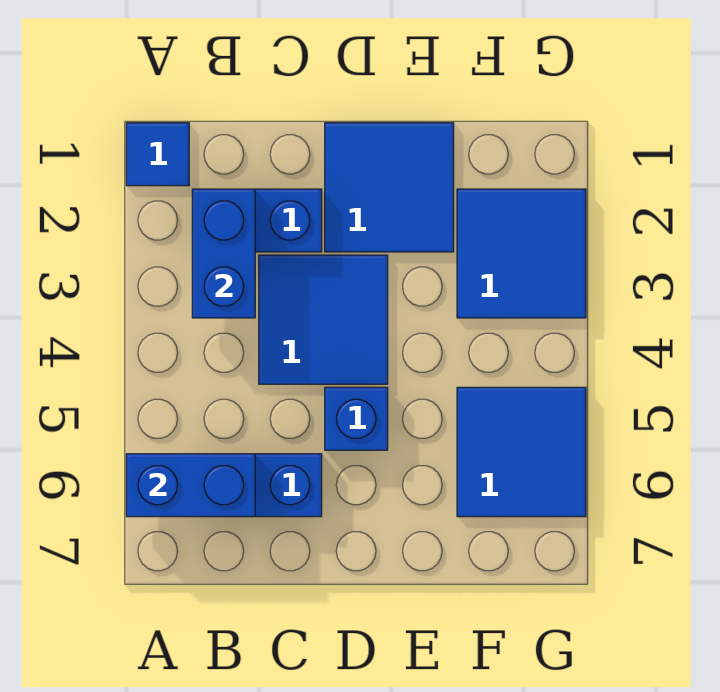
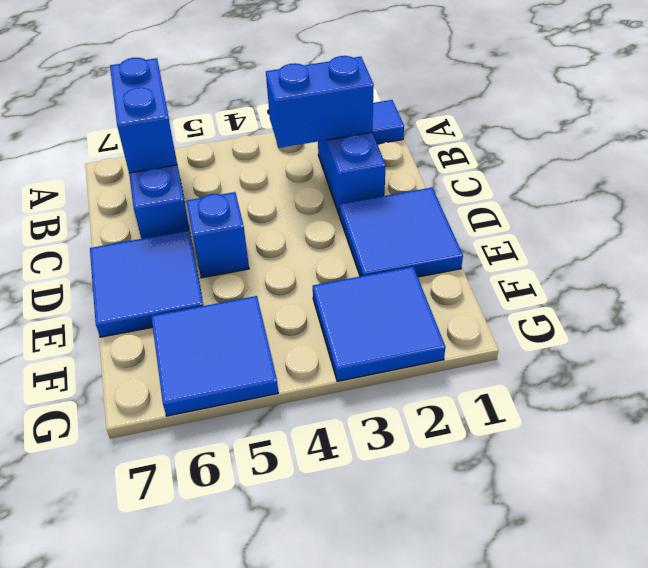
blue 2x2 tile [259,255,388,384] -> blue 2x2 tile moved to [90,230,203,337]

